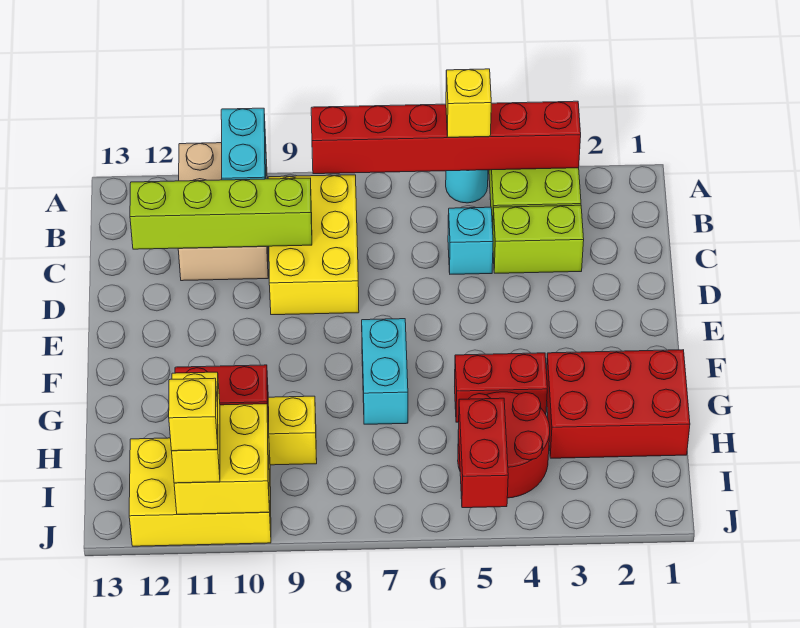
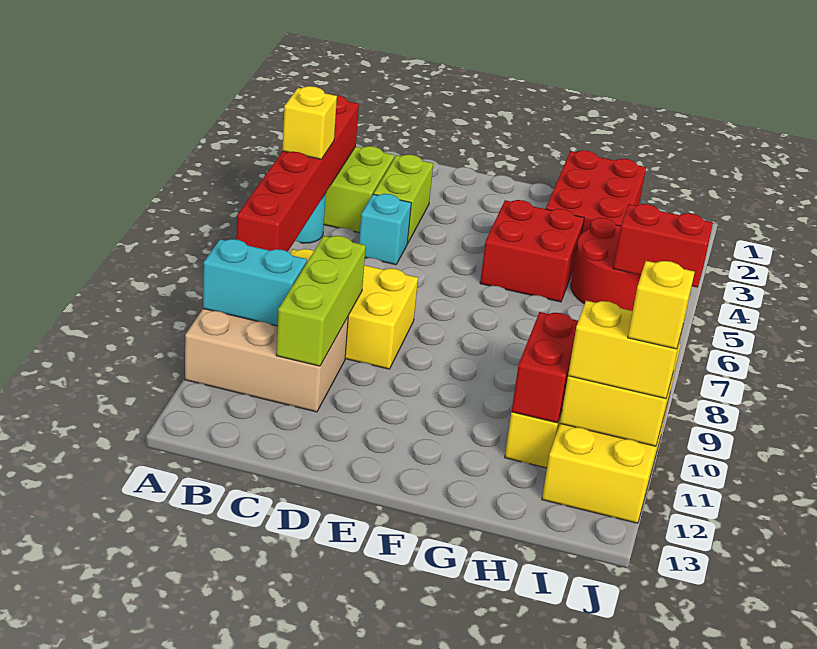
lime 1x4 brick [130,178,312,249] -> lime 1x3 brick [276,236,366,366]
cyan 1x2 brick [362,319,408,424] -> none
red 1x2 brick [455,353,547,422] -> red 2x2 brick [480,200,584,302]

